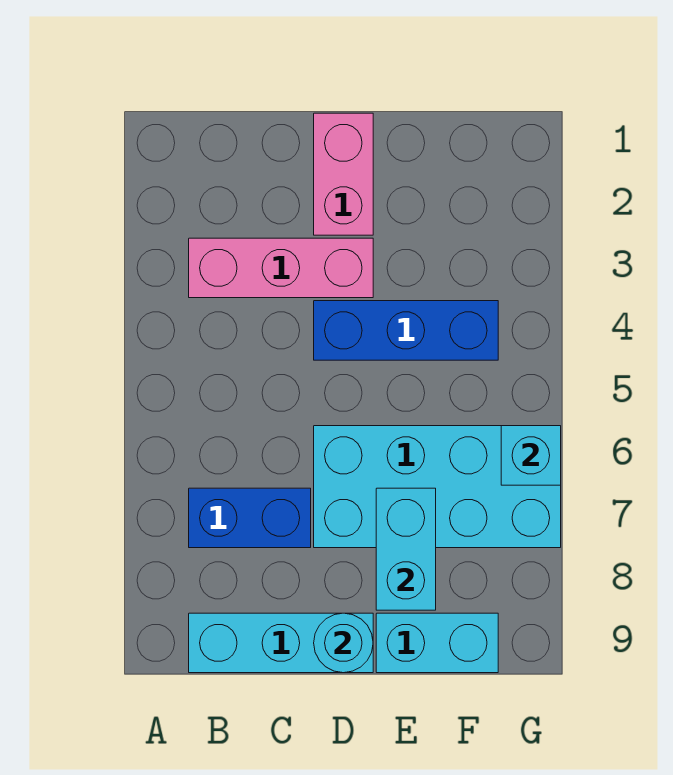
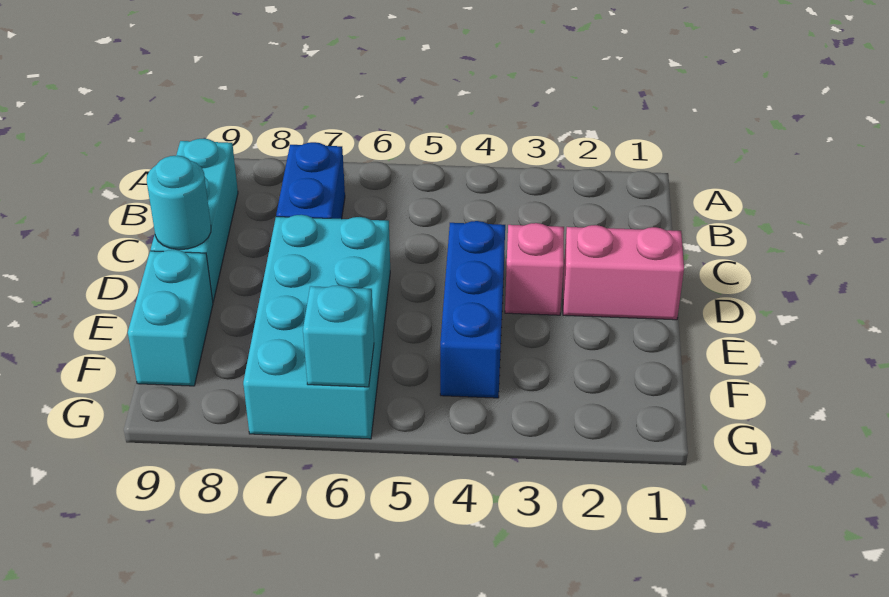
pink 1x3 brick [189,238,373,298] -> pink 1x1 brick [505,223,564,315]
cyan 1x2 brick [376,488,436,610] -> none

